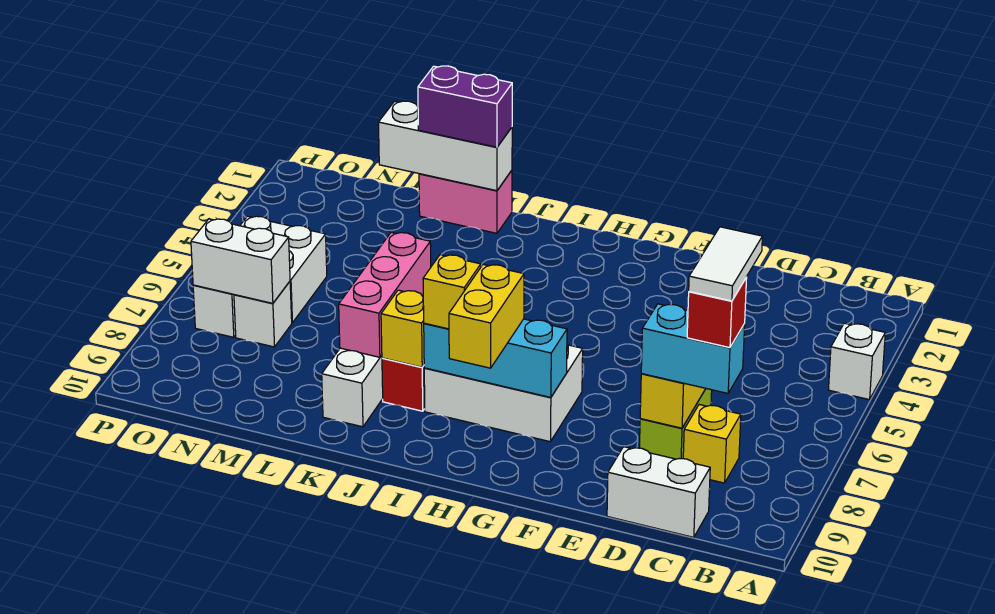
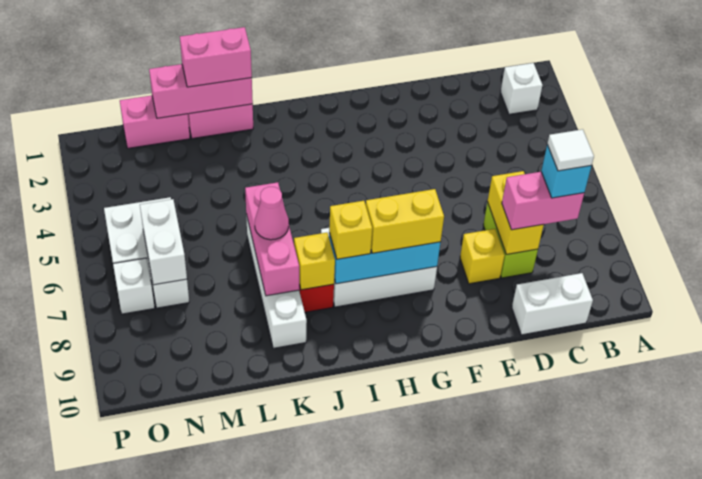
white 1x1 brick [828,323,885,400] -> white 1x1 brick moved to [501,63,543,114]
white 1x2 tile [689,227,762,301] -> white 1x1 tile [547,129,594,171]
yellow 1x1 brick [683,405,741,483] -> yellow 1x1 brick moved to [460,229,505,284]
cyan 1x2 brick [641,304,745,393] -> pink 1x2 brick [502,172,584,230]
red 1x1 brick [687,277,747,348] -> cyan 1x1 brick [541,145,591,198]
yellow 1x2 brick [449,264,524,368] -> yellow 1x2 brick turned to [366,189,444,253]
white 1x3 brick [379,101,512,191] -> pink 1x3 brick [149,64,253,118]
purple 1x2 brick [418,66,512,147] -> pink 1x2 brick [180,27,252,87]
none -> pink 1x1 cone [255,187,289,240]
none -> pink 1x2 brick [120,95,190,148]
white 1x2 brick [191,219,290,303] -> white 1x2 brick turned to [140,199,187,285]

